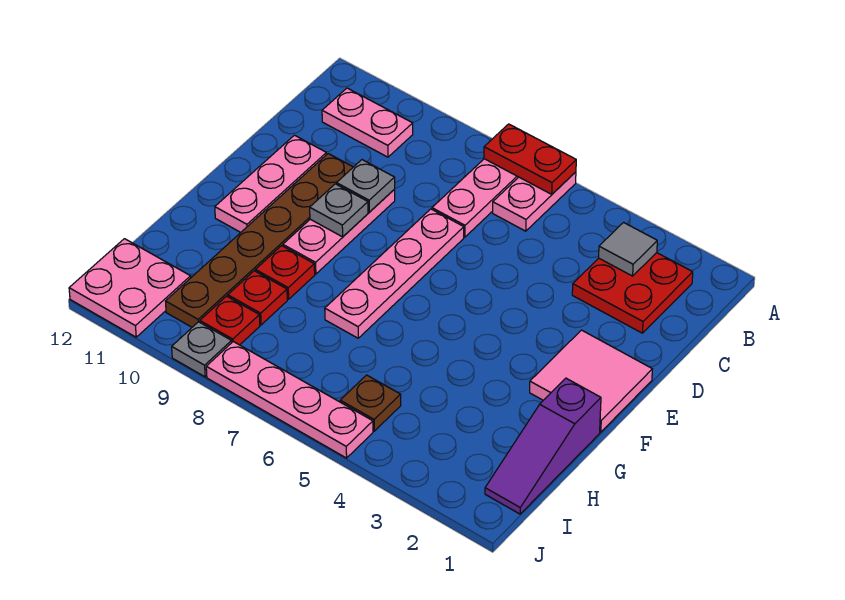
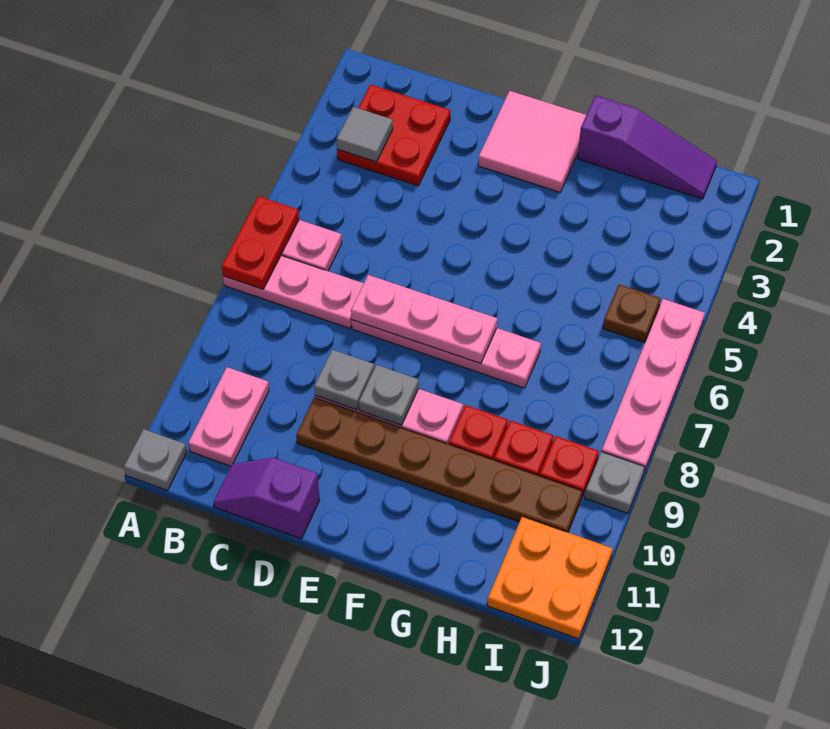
none -> grey 1x1 plate [124,429,187,490]
none -> purple 1x2 slope [213,458,320,539]
pink 1x3 plate [215,135,327,232] -> pink 1x3 plate moved to [351,275,497,364]
pink 2x2 plate [69,239,191,337] -> orange 2x2 plate [487,516,613,639]

